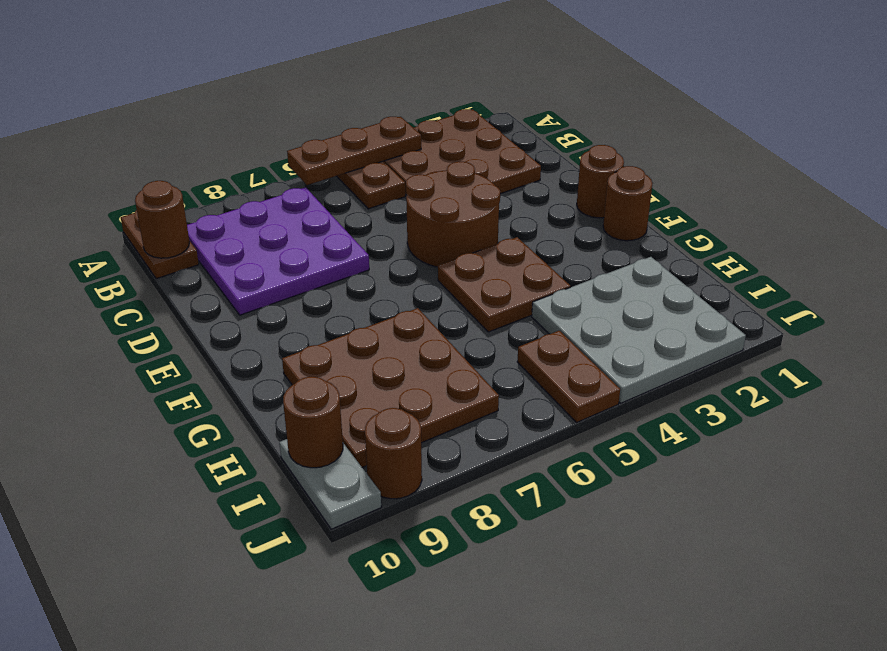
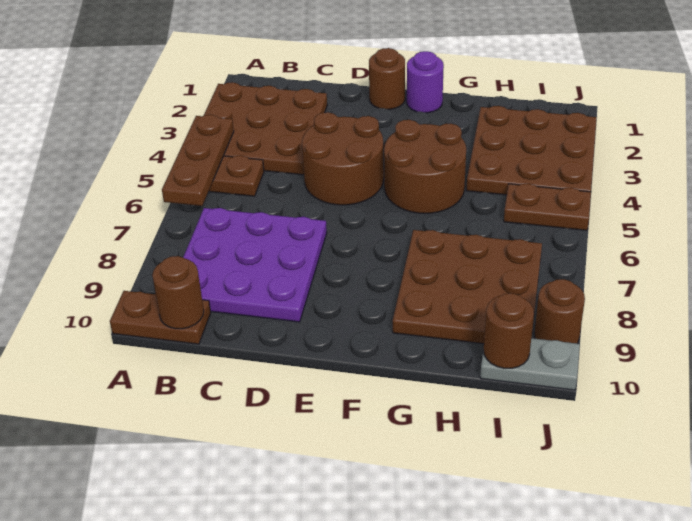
brown 1x1 round brick [603,166,653,241] -> purple 1x1 round brick [407,51,444,113]
brown 2x2 plate [438,237,570,332] -> brown 2x2 round brick [384,120,466,213]
grey 3x3 plate [532,257,746,403] -> brown 3x3 plate [466,106,597,195]

